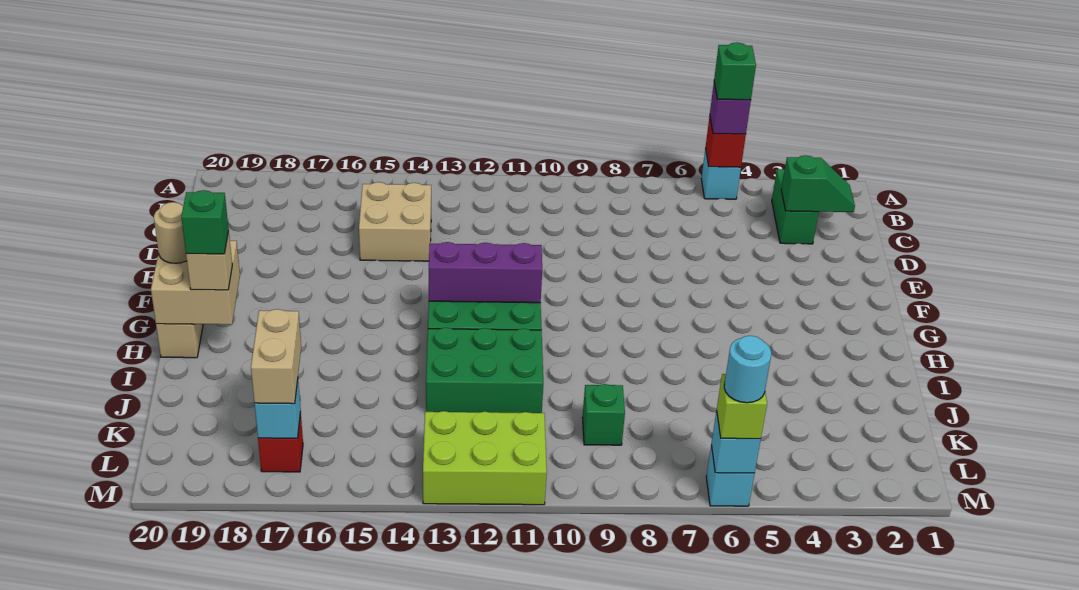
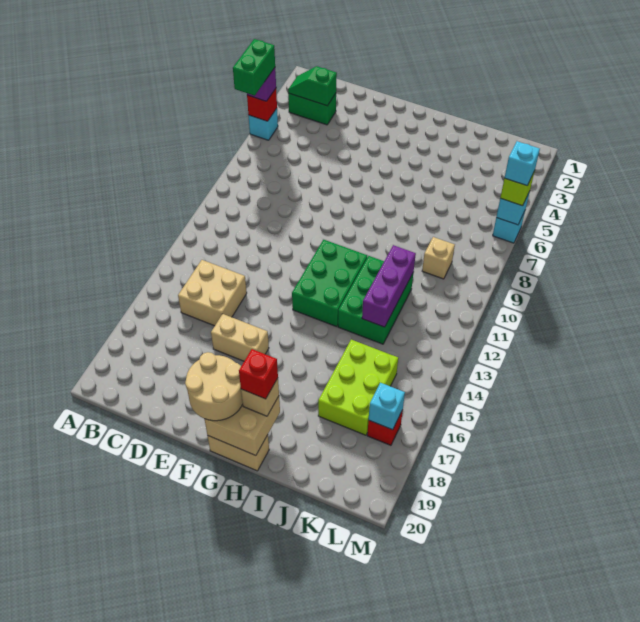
green 1x1 brick [714,43,756,100] -> green 1x2 brick [233,39,275,96]
green 1x2 slope [781,155,855,212] -> green 1x2 slope turned to [288,66,337,106]
purple 1x3 brick [429,242,542,303] -> purple 1x3 brick moved to [362,245,416,327]
tan 1x1 round brick [154,202,187,263] -> tan 2x2 round brick [185,352,243,421]
green 1x1 brick [181,190,229,254] -> red 1x1 brick [239,349,278,399]
green 1x1 brick [582,384,625,445] -> tan 1x1 brick [422,237,455,279]
tan 1x2 brick [251,309,301,404] -> tan 1x2 brick moved to [211,314,269,361]
lime 2x3 brick [423,411,547,505] -> lime 2x3 brick moved to [318,340,398,435]
cyan 1x1 round brick [724,336,771,403] -> cyan 1x1 brick [505,141,540,186]

